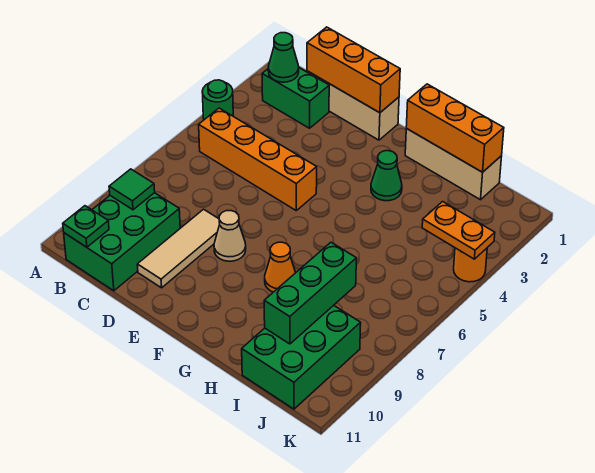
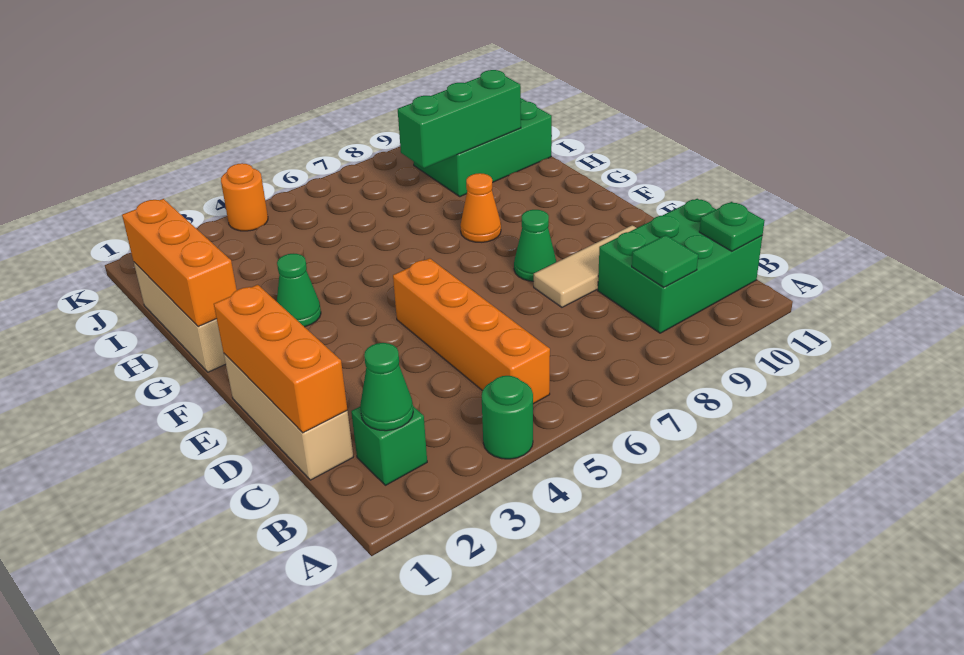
green 1x2 brick [262,68,329,128] -> green 1x1 brick [351,406,427,485]
tan 1x1 cone [214,211,246,261] -> green 1x1 cone [514,210,556,281]
orange 1x2 plate [422,202,495,259] -> none

